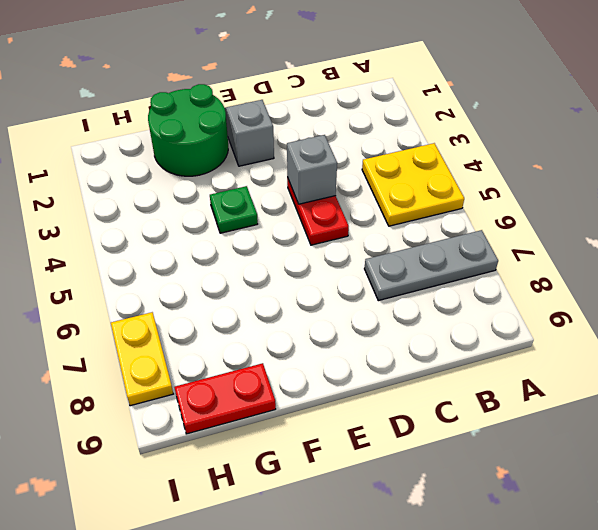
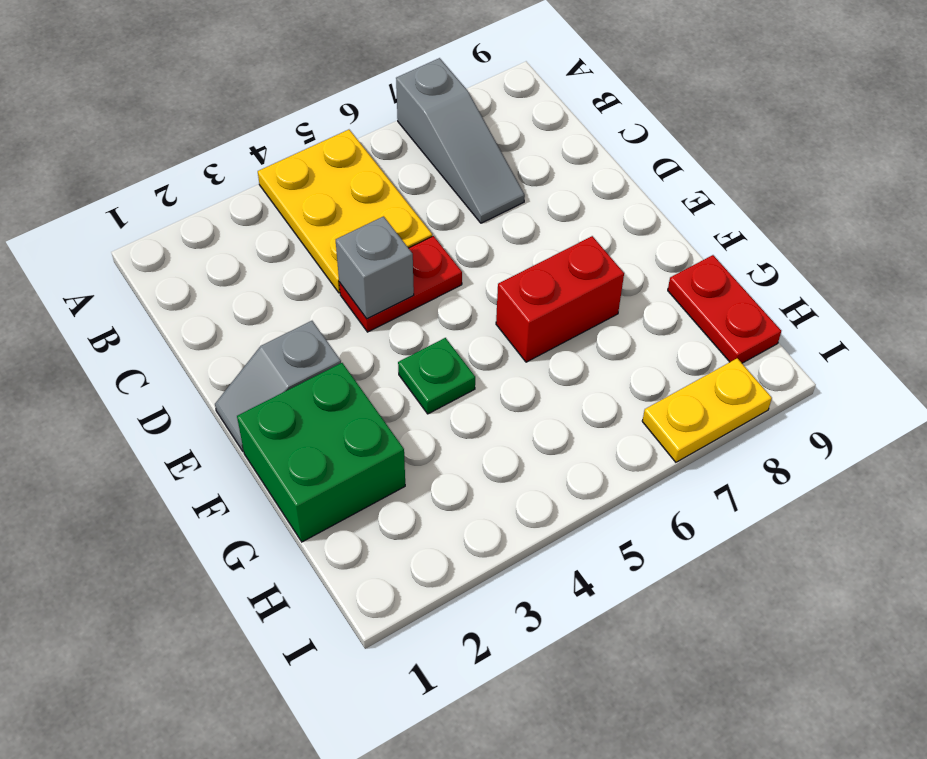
yellow 2x2 plate [362,143,464,226] -> yellow 2x3 plate [258,130,432,293]
grey 1x3 plate [364,230,498,301] -> grey 1x3 slope [396,58,525,223]
green 2x2 round brick [148,84,228,176] -> green 2x2 brick [237,363,405,542]
none -> red 1x2 brick [496,236,624,362]

